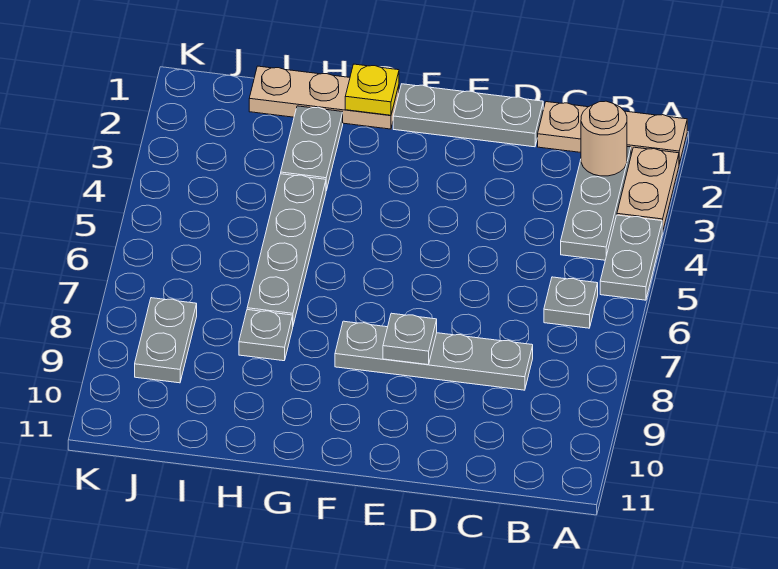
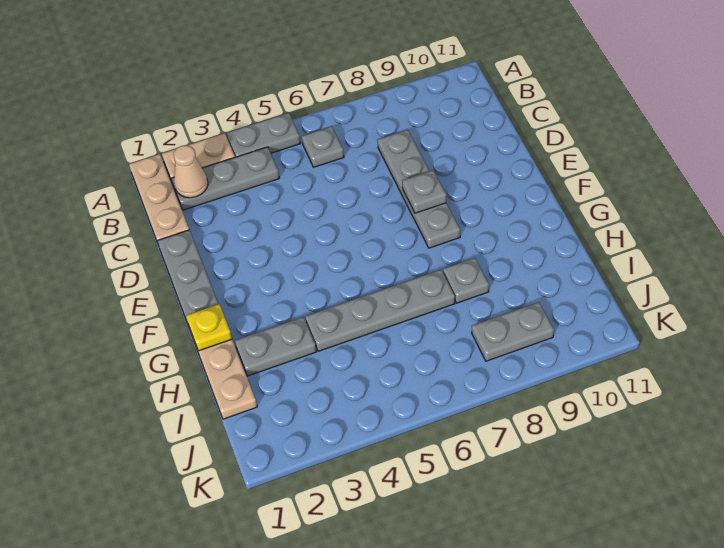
tan 1x1 round brick [581,101,627,176] -> tan 1x1 cone [174,145,208,198]

